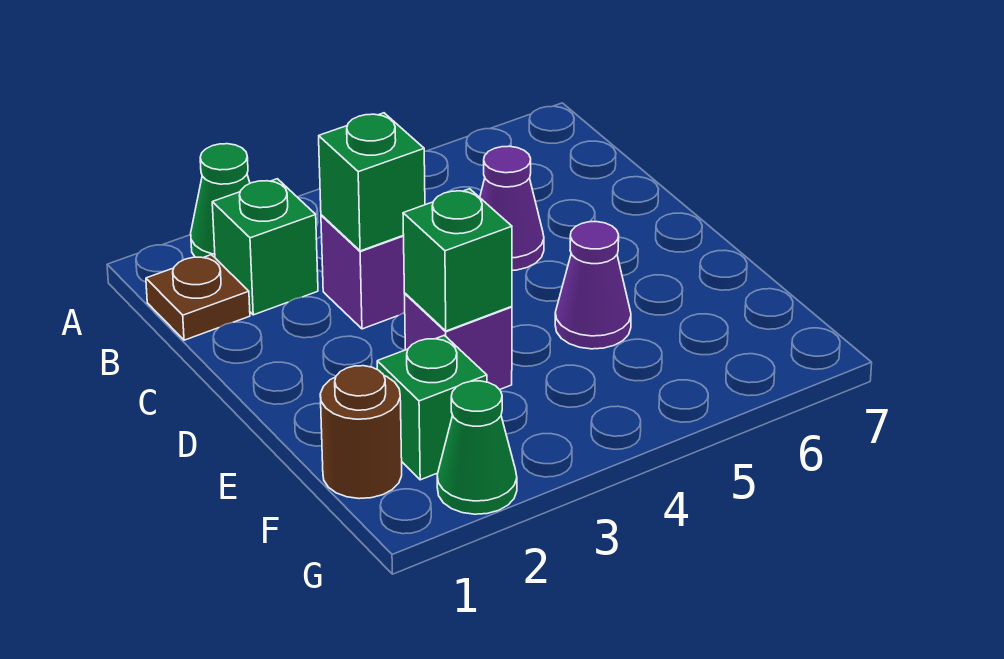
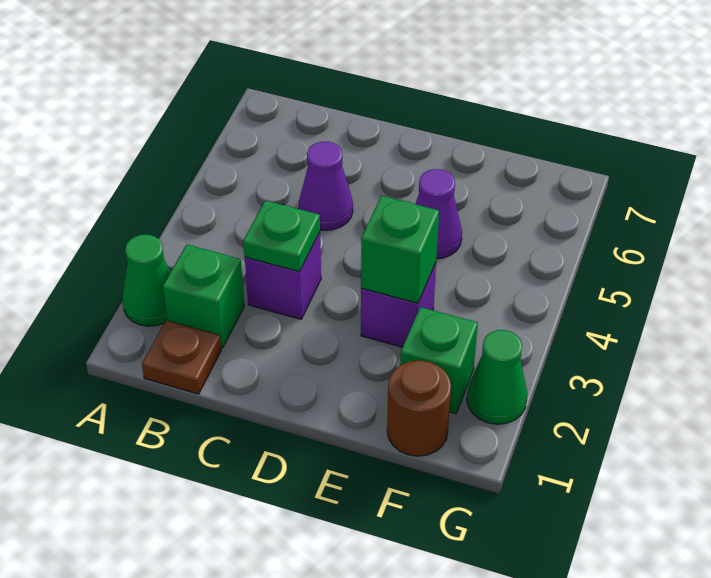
green 1x1 brick [319,113,425,251] -> green 1x1 plate [243,200,320,272]

